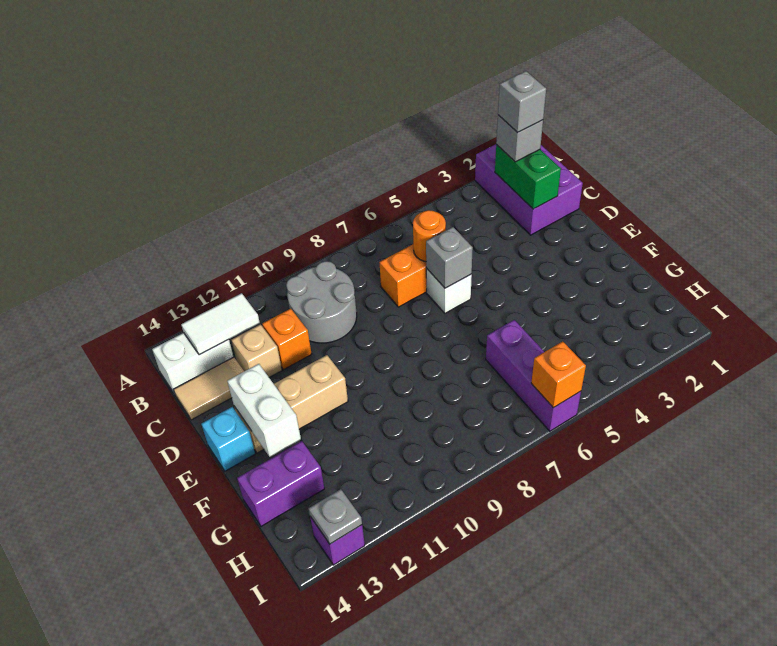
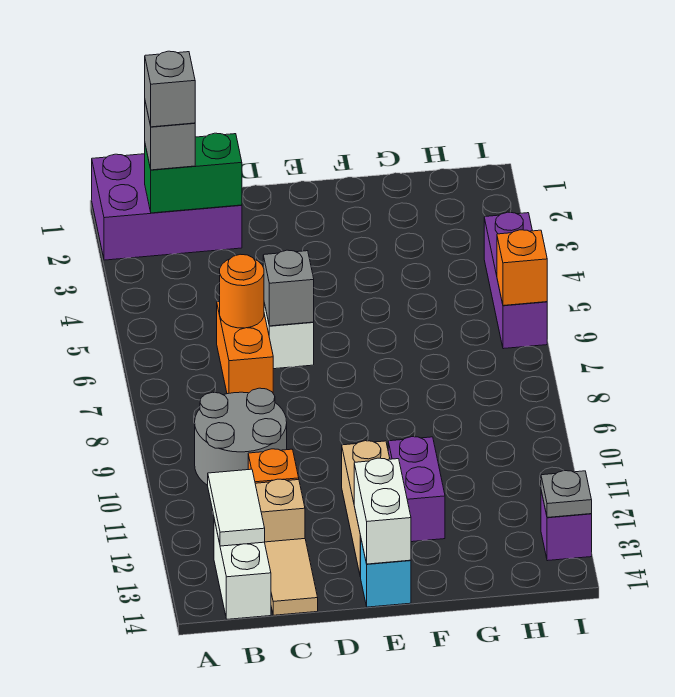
white 1x2 brick [227,364,301,457] -> white 1x2 brick turned to [354,458,411,564]
purple 1x3 brick [486,320,581,431] -> purple 1x3 brick turned to [484,212,547,349]
purple 1x2 brick [237,441,324,526] -> purple 1x2 brick moved to [388,437,445,542]

